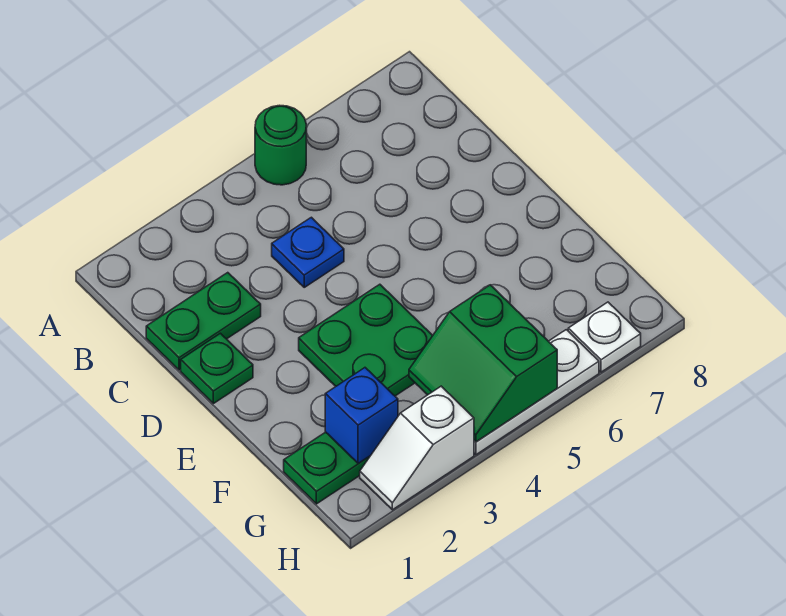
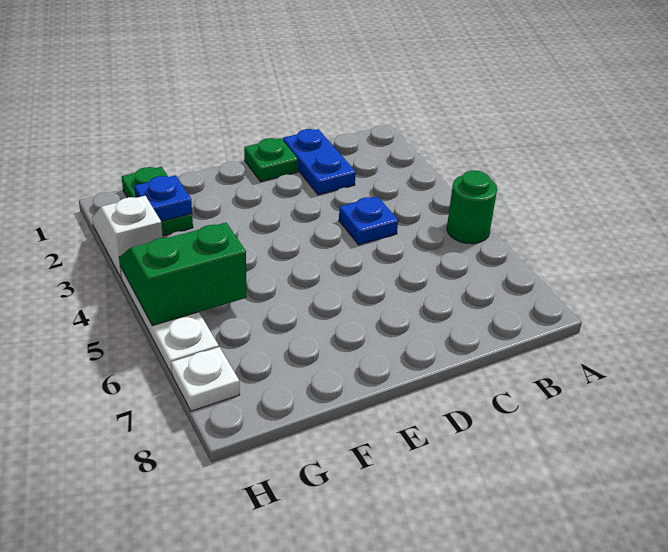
green 1x2 plate [146,273,261,370] -> blue 1x2 plate [283,129,356,195]
green 2x2 plate [299,284,433,396] -> none
blue 1x1 brick [325,368,398,464] -> blue 1x1 plate [134,175,192,222]

